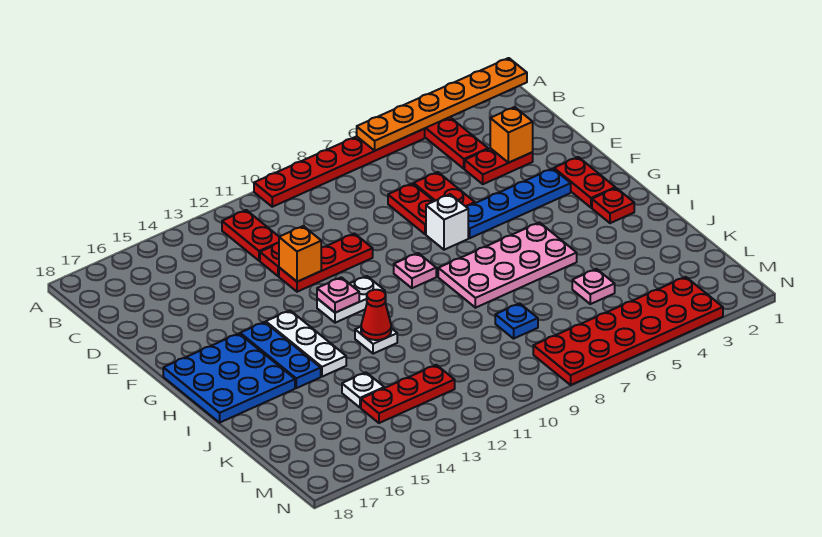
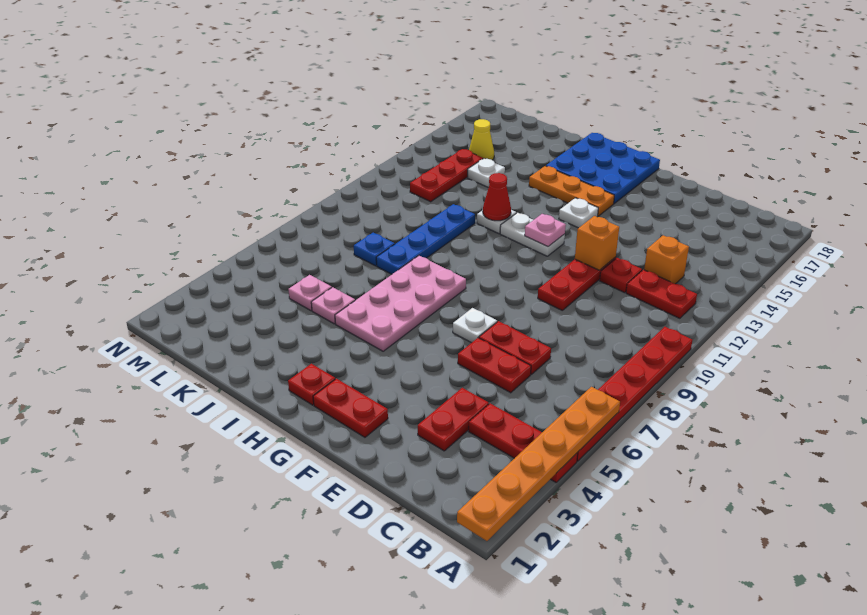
orange 1x1 brick [490,107,533,163] -> orange 1x1 brick moved to [644,235,689,284]
blue 1x4 plate [466,168,571,238] -> blue 1x4 plate moved to [376,204,475,274]
white 1x1 brick [426,194,468,250] -> white 1x1 plate [453,308,497,343]
pink 1x1 plate [394,253,436,288] -> pink 1x1 plate moved to [311,287,355,324]
white 1x2 plate [317,276,385,323] -> white 1x2 plate turned to [500,213,565,256]
white 1x3 plate [266,311,346,377] -> white 1x1 plate [559,198,598,228]
blue 1x3 plate [240,322,321,388] -> orange 1x3 plate [529,166,614,216]
none -> yellow 1x1 cone [469,119,494,160]
red 2x6 plate [533,277,723,385] -> none

